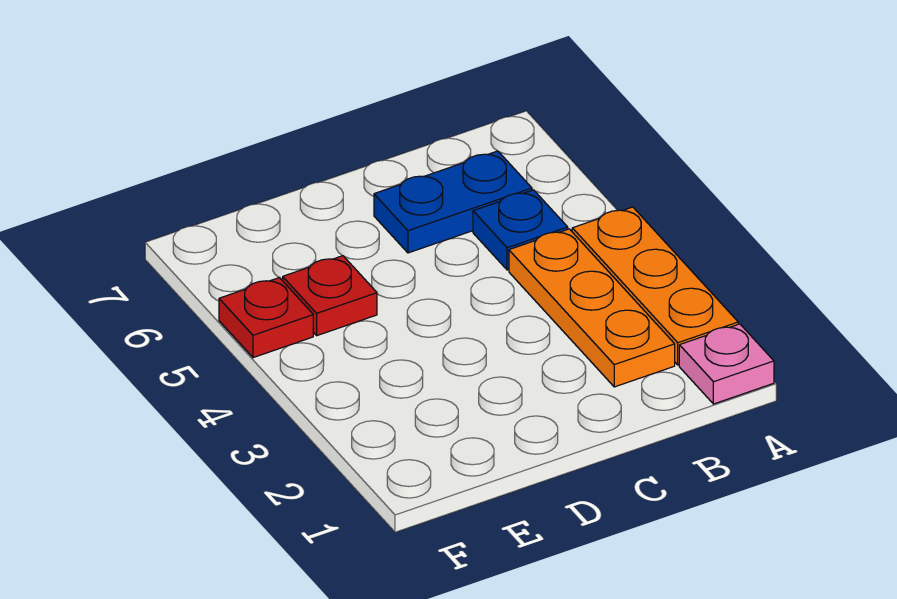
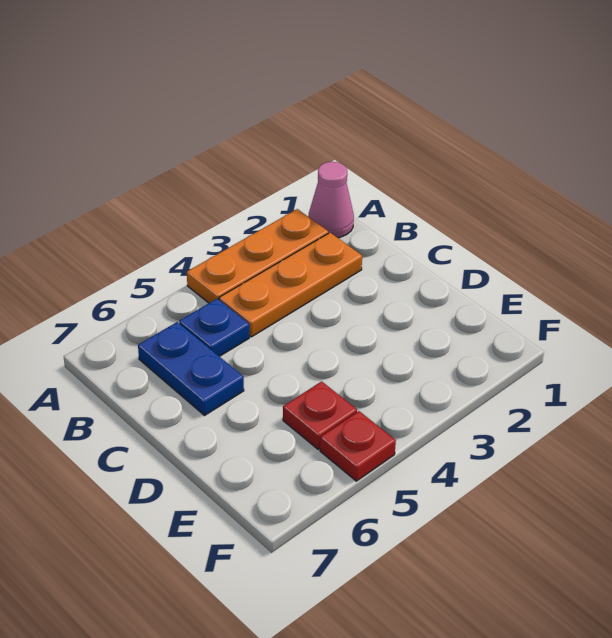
pink 1x1 plate [679,324,774,404] -> pink 1x1 cone [309,162,354,238]

